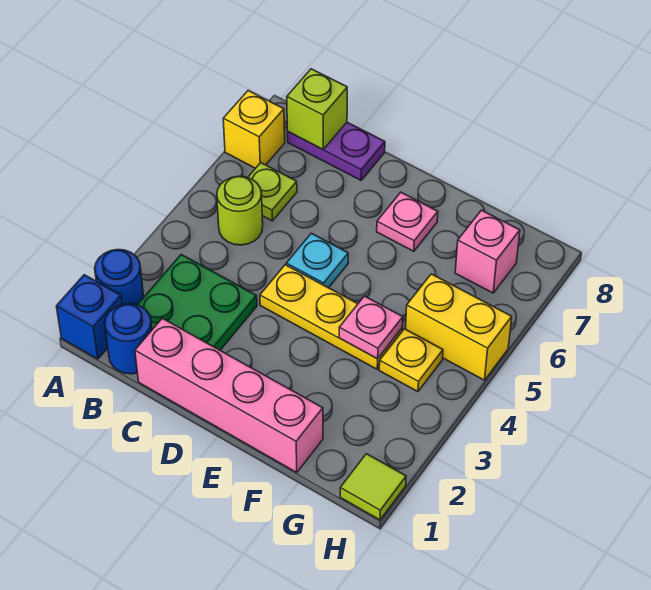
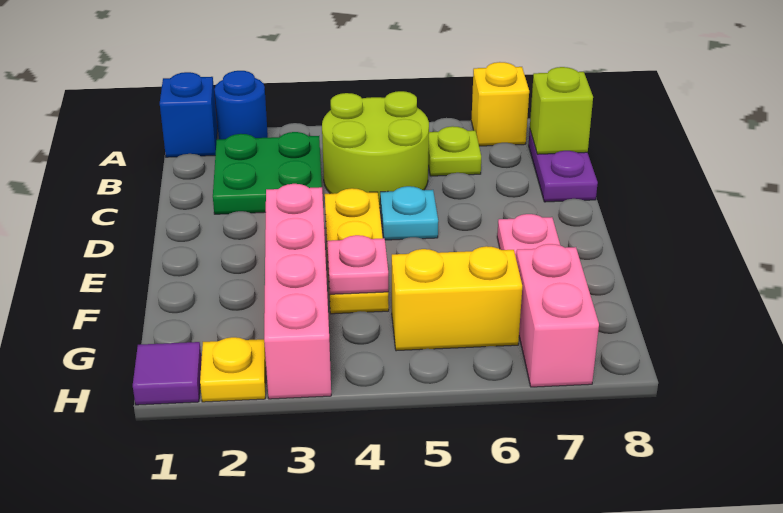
blue 1x1 round brick [105,304,152,374] -> none
lime 1x1 round brick [217,176,263,245] -> lime 2x2 round brick [322,91,429,208]
pink 1x4 brick [135,318,323,473] -> pink 1x4 brick moved to [264,184,331,399]
yellow 1x1 plate [379,329,443,392] -> yellow 1x1 plate moved to [200,337,266,402]
yellow 1x2 brick [406,274,512,380] -> yellow 1x2 brick turned to [392,246,522,351]
pink 1x1 brick [455,210,520,293] -> pink 1x2 brick [516,244,599,387]
lime 1x1 tile [340,454,406,520] -> purple 1x1 tile [133,342,202,405]

